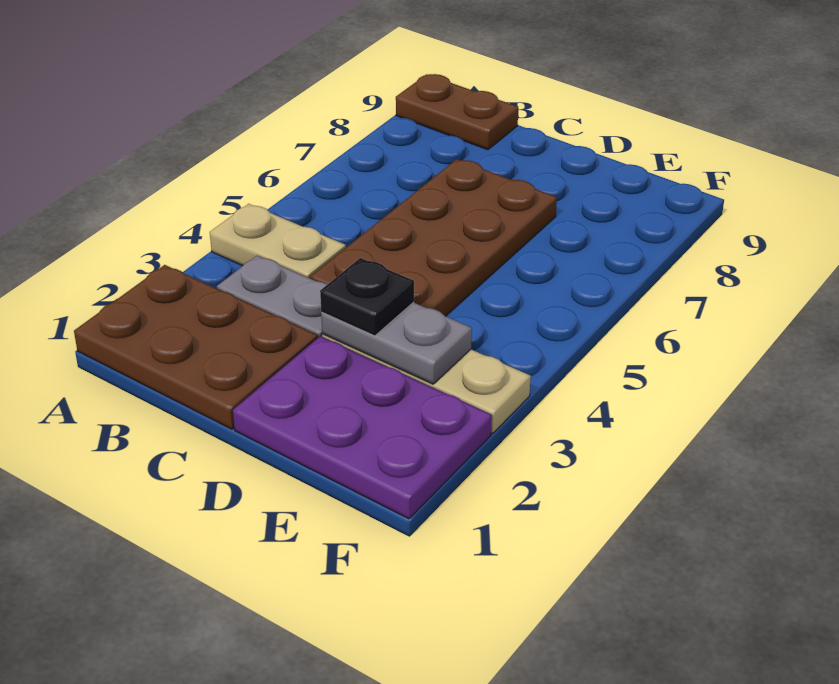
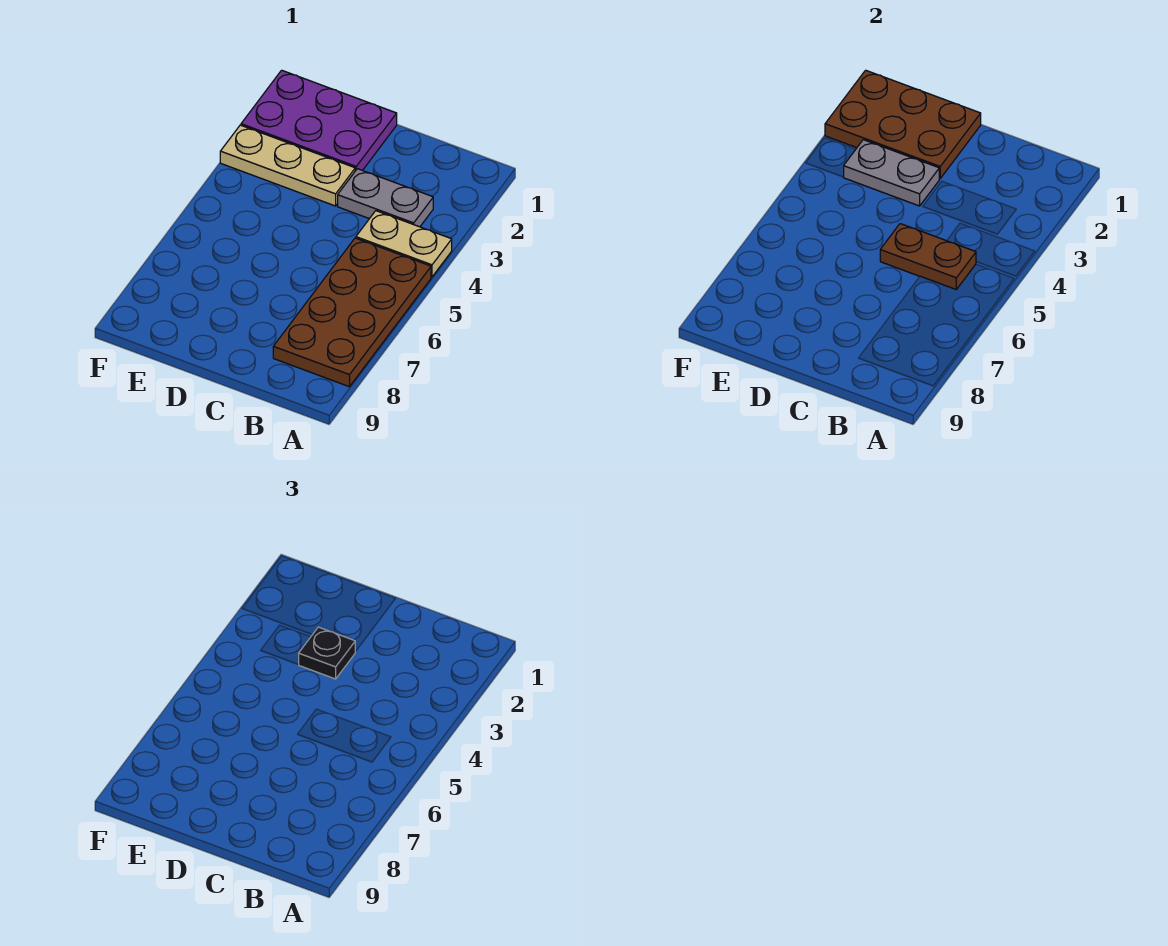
brown 2x3 plate [74,265,318,429] -> brown 2x3 plate moved to [825,70,981,178]
brown 1x2 plate [396,74,518,150] -> brown 1x2 plate moved to [880,224,976,289]
brown 2x4 plate [310,159,557,316] -> brown 2x4 plate moved to [273,238,431,387]

